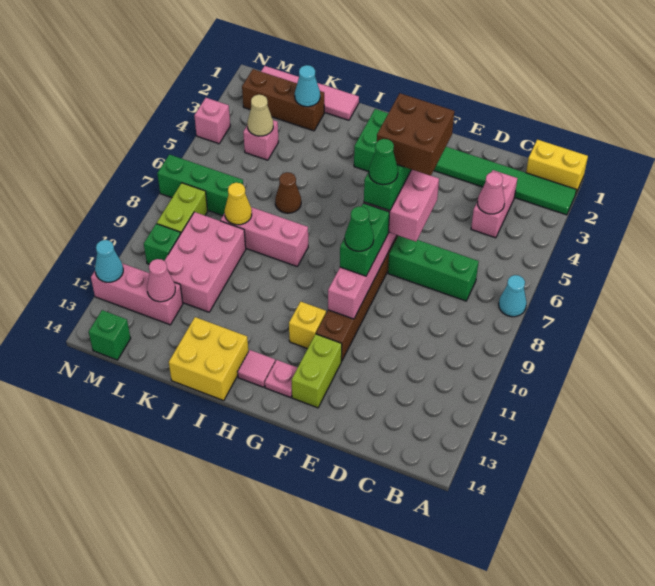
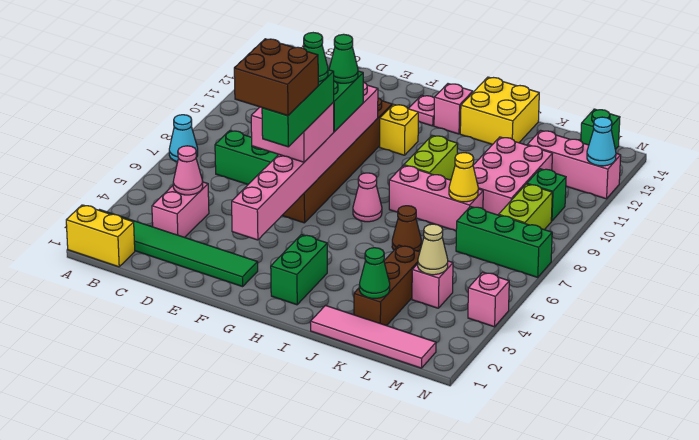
lime 1x2 brick [292,334,342,408] -> lime 1x2 brick moved to [404,135,458,180]
pink 1x1 tile [238,350,275,387] -> pink 1x1 brick [434,84,473,134]
brown 1x3 brick [242,69,324,131] -> brown 1x3 brick turned to [354,245,420,326]
cyan 1x1 cone [295,65,320,107] -> green 1x1 cone [359,248,390,298]
pink 1x1 cone [147,259,175,302] -> pink 1x1 cone moved to [353,173,382,222]

